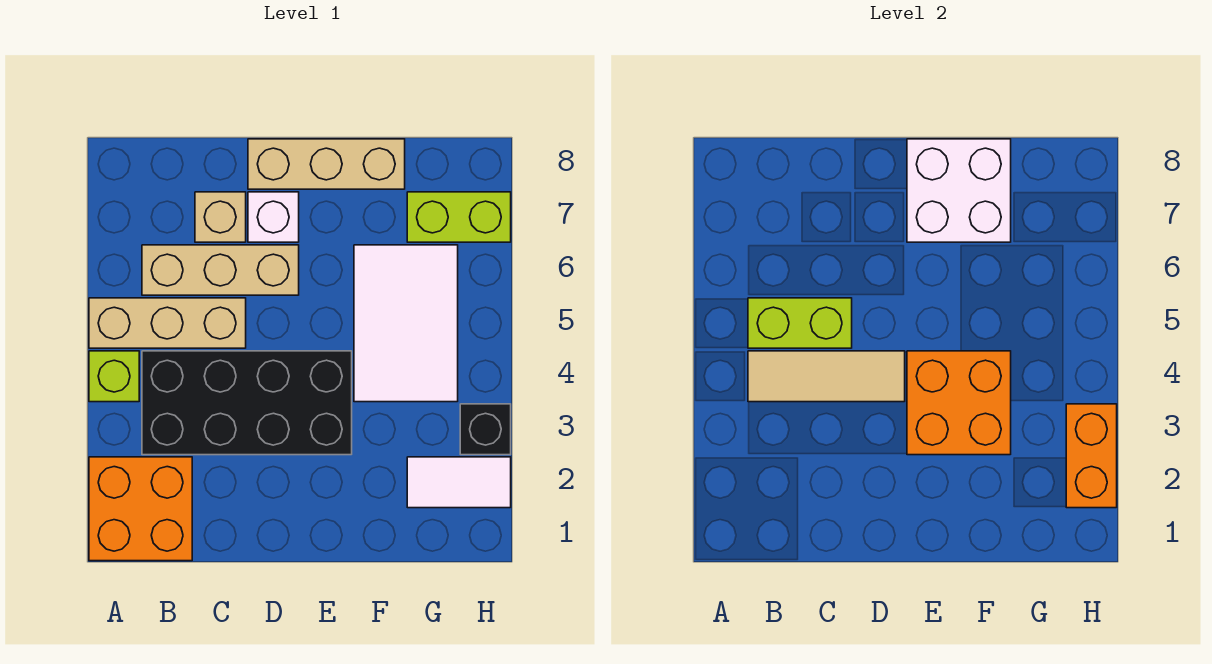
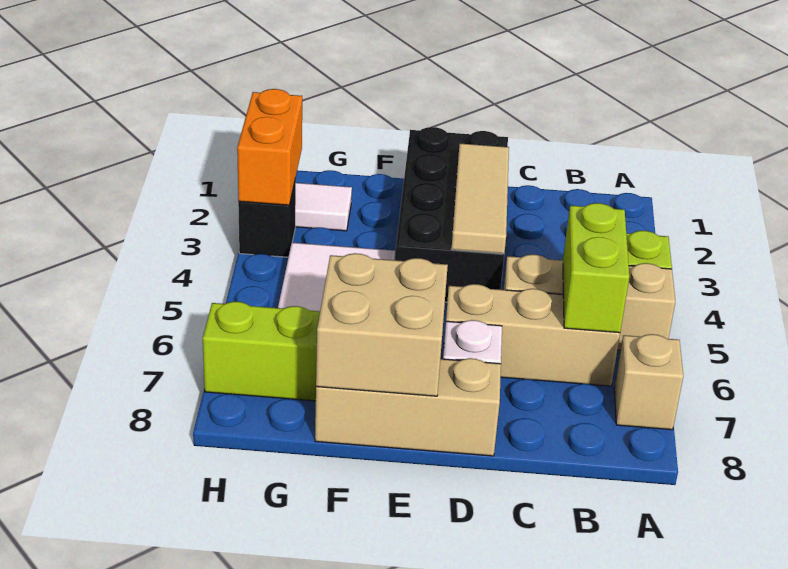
orange 2x2 brick [89,457,192,561] -> none
black 2x4 brick [142,351,352,455] -> black 2x4 brick turned to [395,127,508,302]
tan 1x3 tile [748,351,905,402] -> tan 1x3 tile turned to [452,144,509,254]
lime 1x2 brick [748,298,852,348] -> lime 1x2 brick turned to [563,203,629,333]
tan 1x1 brick [195,192,246,242] -> tan 1x1 brick moved to [614,334,683,430]
orange 2x2 brick [907,351,1011,455] -> none
white 2x2 brick [907,139,1011,242] -> tan 2x2 brick [316,253,448,396]

